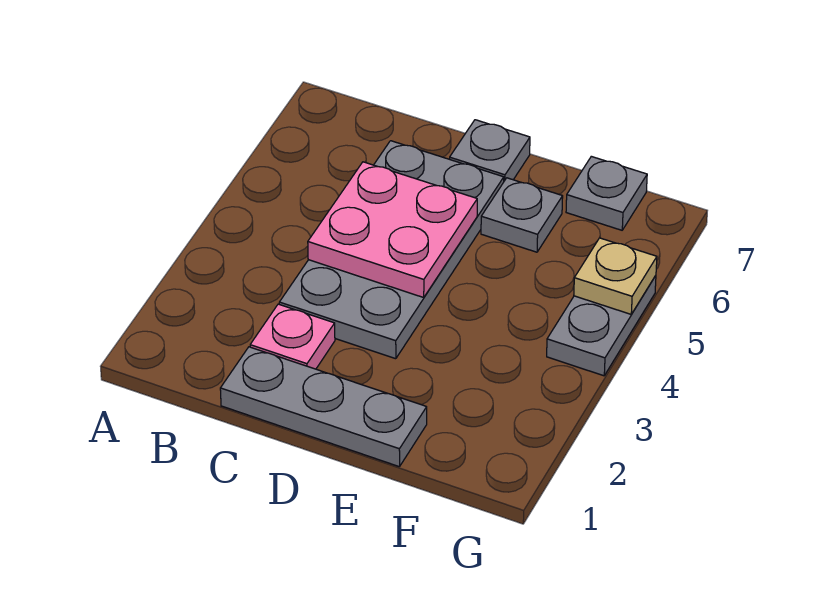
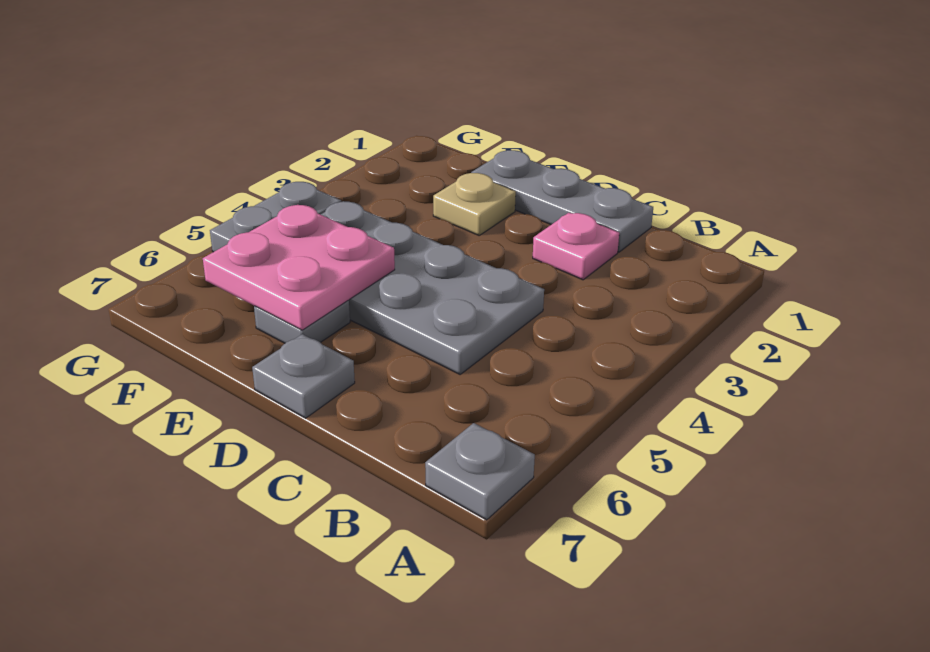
grey 2x4 plate [279,141,504,359] -> grey 2x4 plate turned to [321,201,544,374]
pink 2x2 plate [308,162,477,297] -> pink 2x2 plate moved to [203,205,395,330]
grey 1x1 plate [566,156,647,230] -> grey 1x1 plate moved to [425,423,535,520]
tan 1x1 plate [574,238,657,314] -> tan 1x1 plate moved to [433,173,516,235]

